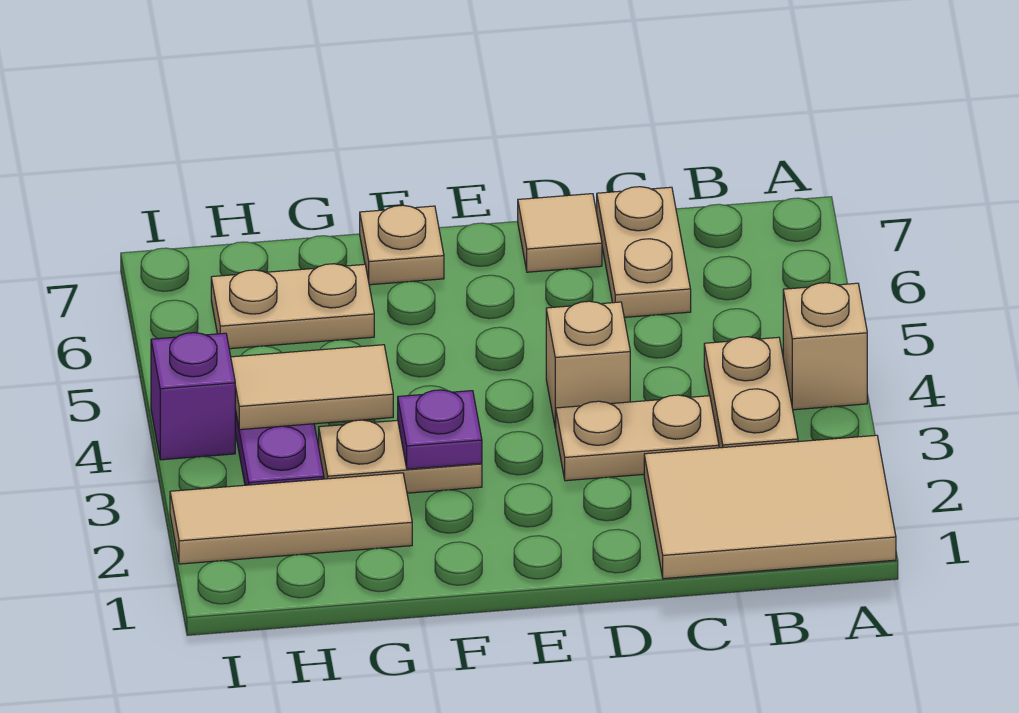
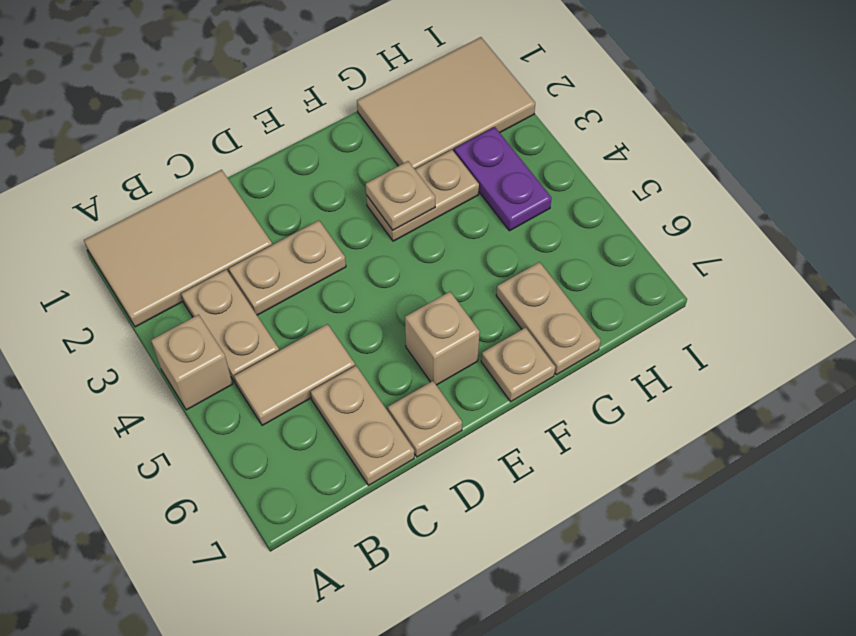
tan 1x1 brick [546,301,630,428] -> tan 1x1 brick moved to [405,292,480,385]
tan 1x1 tile [518,194,602,272] -> tan 1x1 plate [388,381,462,457]
purple 1x1 plate [398,390,482,469] -> tan 1x1 plate [366,161,435,230]
tan 1x3 tile [170,473,412,564] -> tan 2x3 tile [357,37,535,169]
tan 1x2 tile [231,345,393,430] -> tan 1x2 tile moved to [234,324,355,426]
tan 1x2 plate [211,264,374,349] -> tan 1x2 plate turned to [496,262,601,375]
purple 1x1 brick [151,333,235,460] -> none

